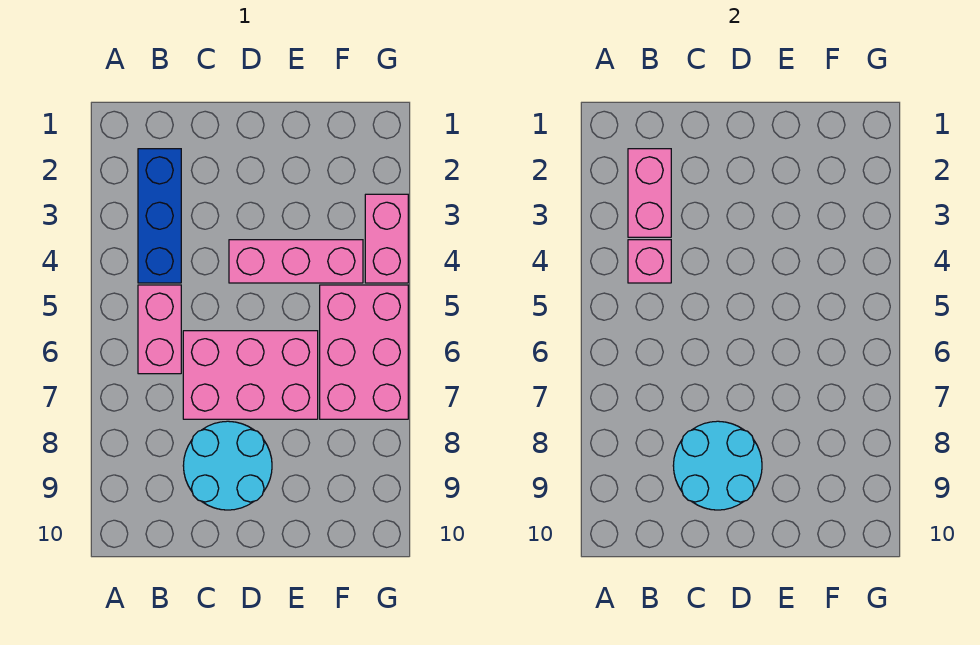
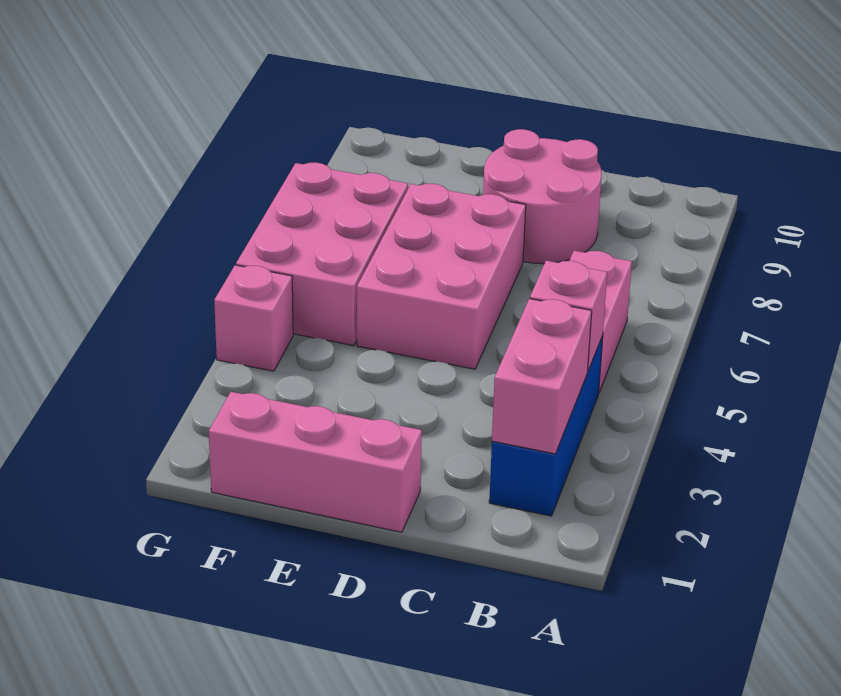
pink 2x3 brick [183,331,318,419] -> pink 2x3 brick turned to [357,184,526,369]
cyan 2x2 round brick [183,421,272,510] -> pink 2x2 round brick [483,129,602,264]
cyan 2x2 round brick [673,421,762,510] -> none
pink 1x3 brick [229,240,363,283] -> pink 1x3 brick moved to [209,392,422,532]
pink 1x2 brick [365,194,408,283] -> pink 1x1 brick [214,265,293,371]

